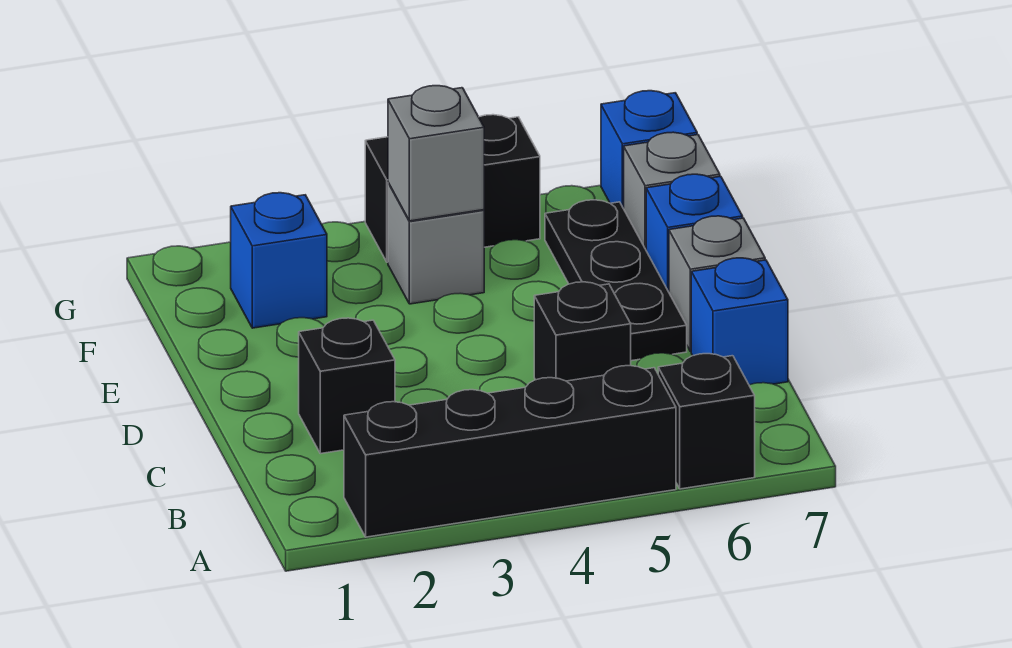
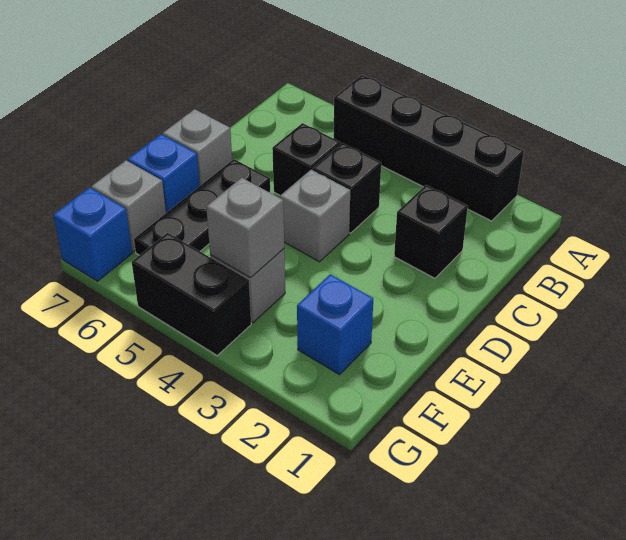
black 1x1 brick [658,354,755,489] -> black 1x1 brick moved to [313,143,381,233]
blue 1x1 brick [691,258,788,385] -> none
none -> grey 1x1 brick [280,170,350,262]

